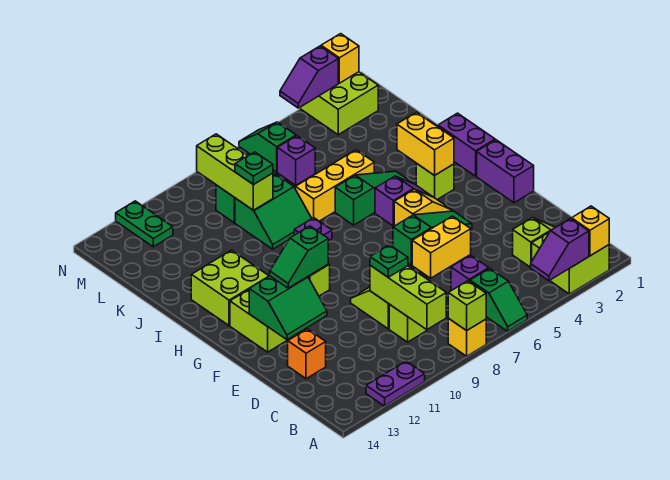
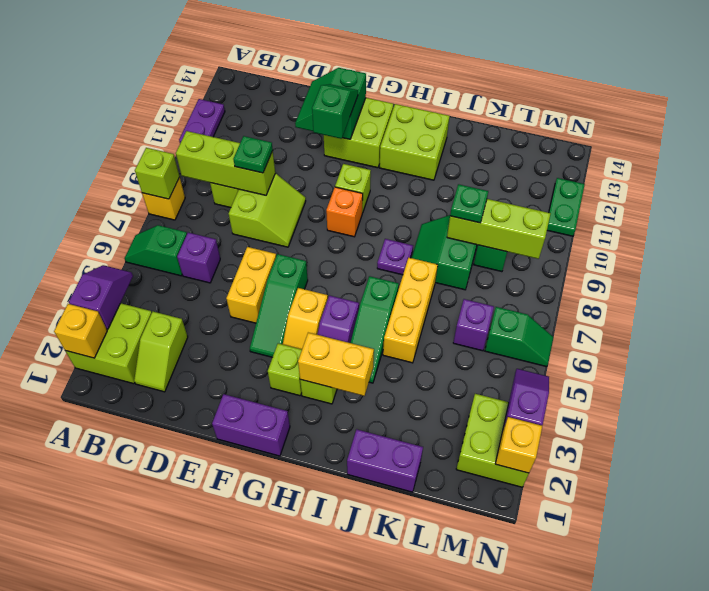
orange 1x1 brick [288,329,326,379] -> orange 1x1 brick moved to [326,187,363,237]
none -> lime 1x1 brick [268,343,302,396]
purple 1x2 brick [438,113,495,176] -> purple 1x2 brick moved to [347,429,423,492]
green 1x2 plate [116,201,173,247] -> green 1x2 plate turned to [547,178,585,236]

